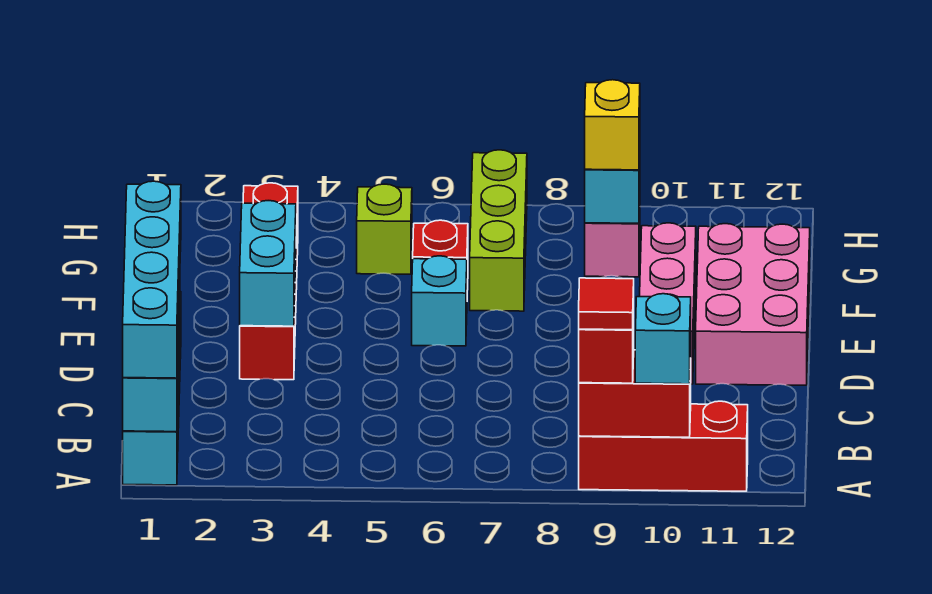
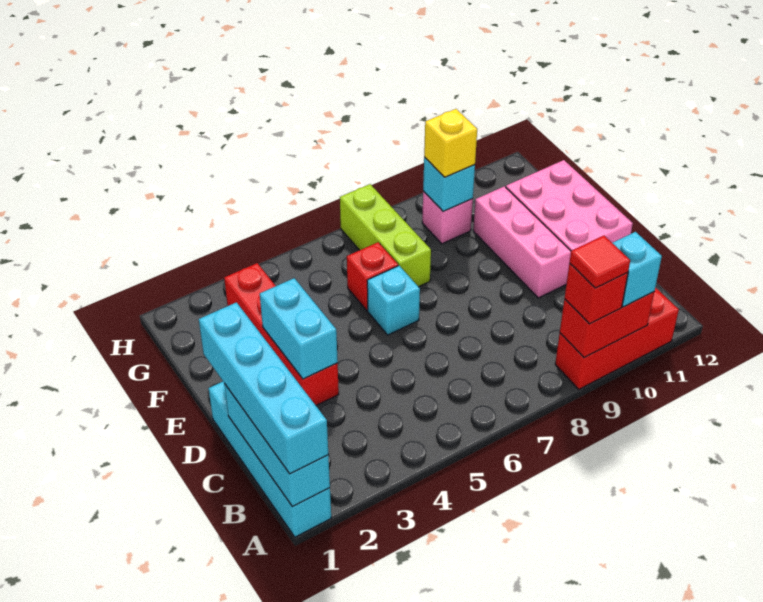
lime 1x1 brick [357,184,412,274] -> none

